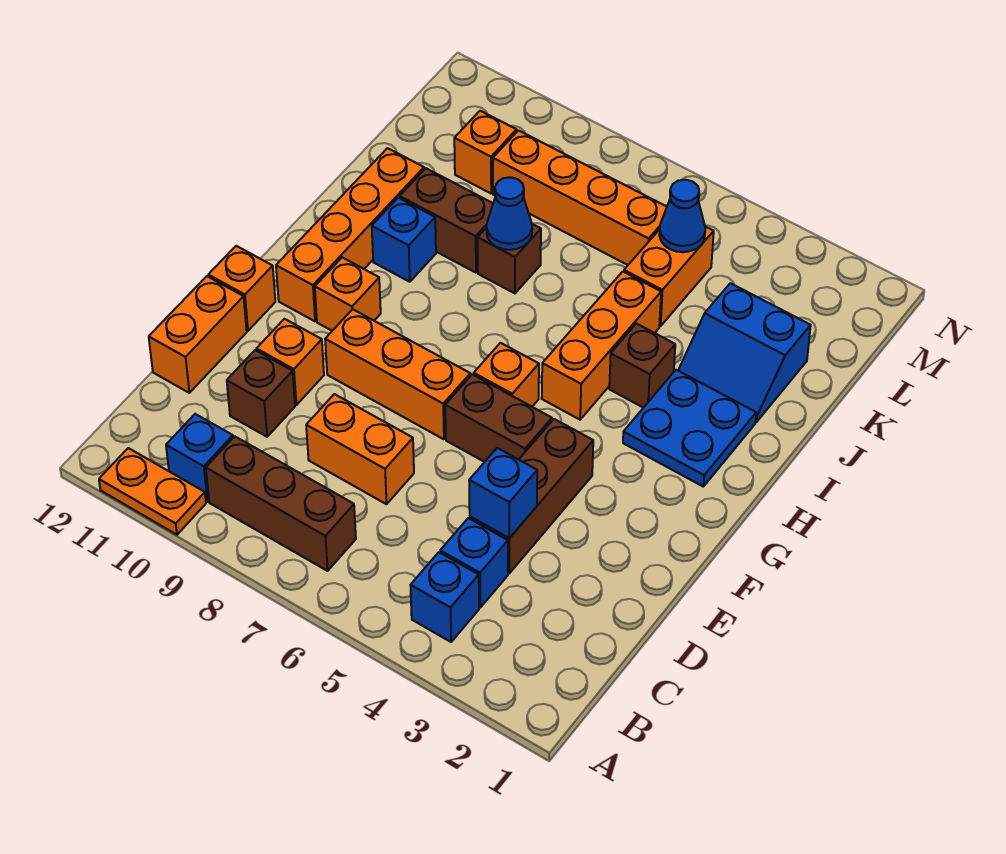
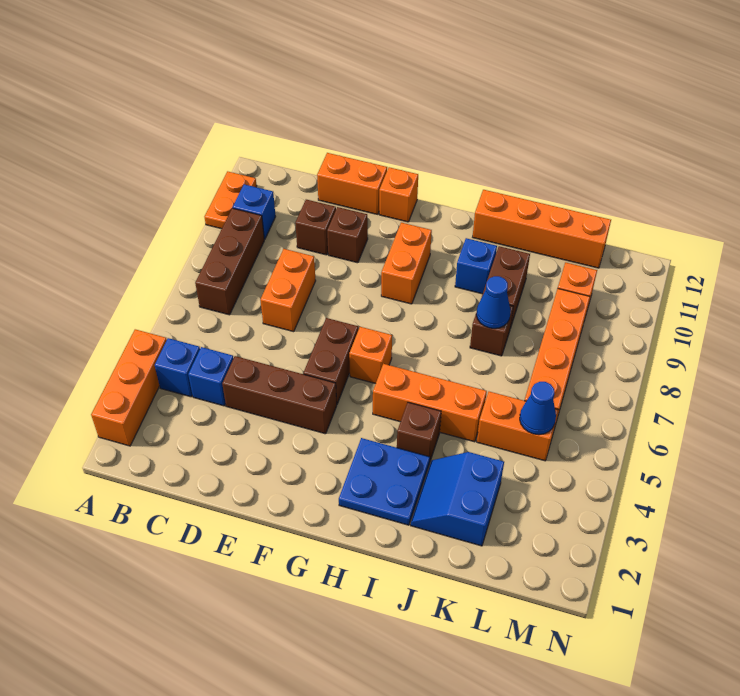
blue 1x1 brick [469,448,537,538] -> none
orange 1x1 brick [257,319,324,405] -> brown 1x1 brick [327,207,368,263]
orange 1x3 brick [325,309,470,439] -> orange 1x3 brick moved to [91,329,167,446]
orange 1x1 brick [315,257,381,331] -> orange 1x2 brick [381,223,432,304]
orange 1x4 brick [276,148,424,321] -> orange 1x4 brick moved to [473,190,611,268]

